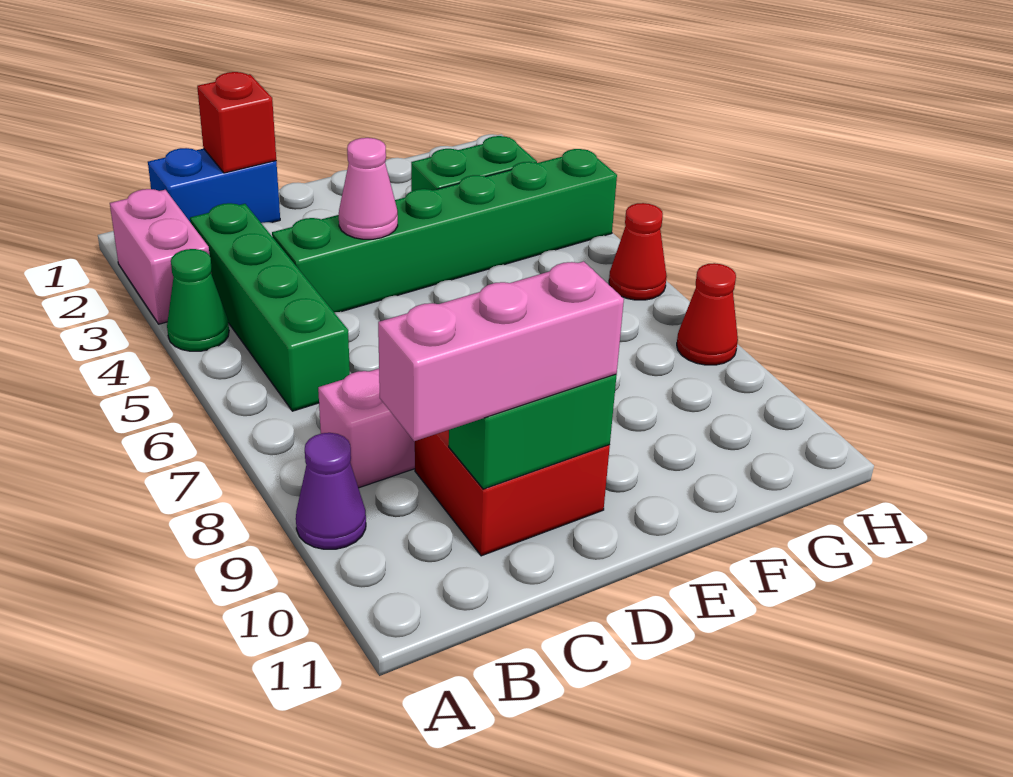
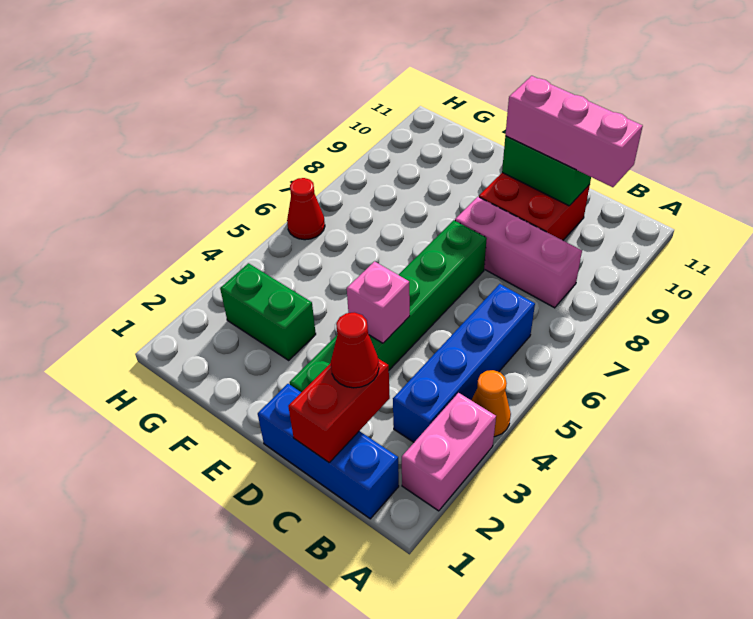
green 1x1 cone [167,249,229,351] -> orange 1x1 cone [471,370,511,437]
purple 1x1 cone [296,433,366,549] -> none
blue 1x2 brick [148,148,280,223] -> blue 1x3 brick [258,384,399,519]
green 1x4 brick [190,203,350,411] -> blue 1x4 brick [393,284,535,442]
red 1x1 brick [197,72,276,173] -> red 1x2 brick [288,359,390,462]
green 1x6 brick [272,149,617,312] -> green 1x6 brick turned to [290,220,487,392]
pink 1x1 cone [339,138,398,239] -> pink 1x1 brick [347,261,410,343]
red 1x1 cone [677,263,738,365] -> red 1x1 cone moved to [331,312,379,388]

